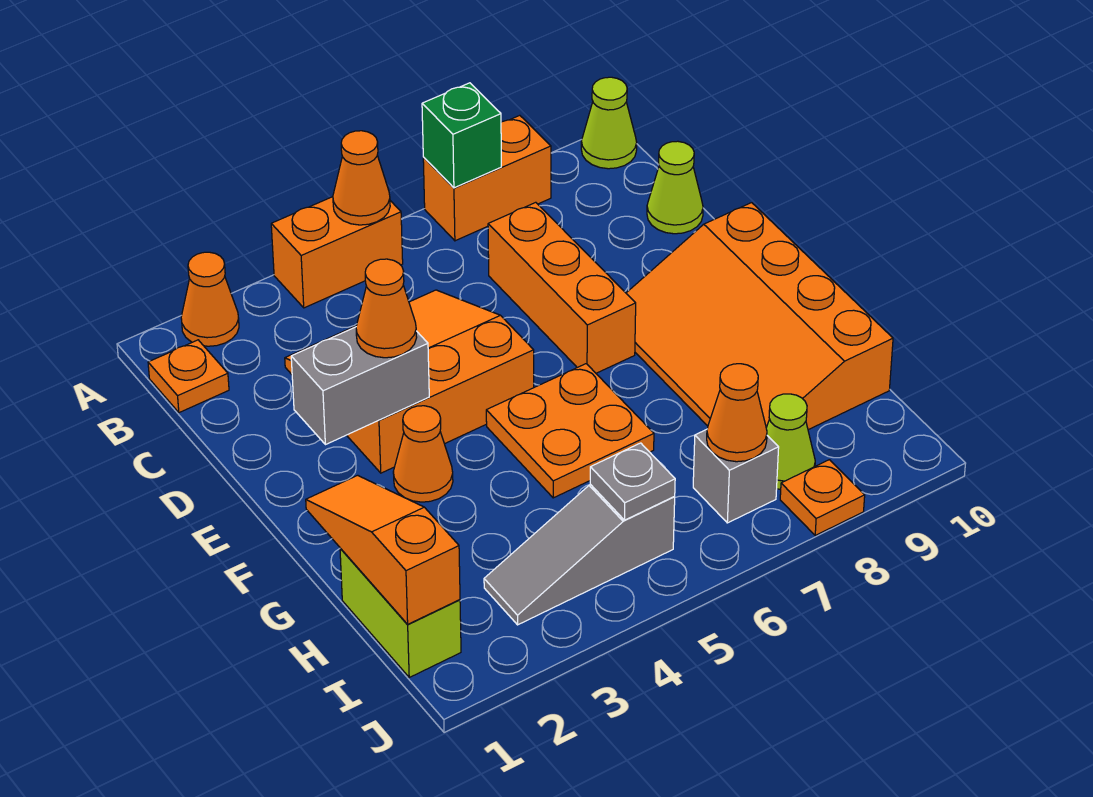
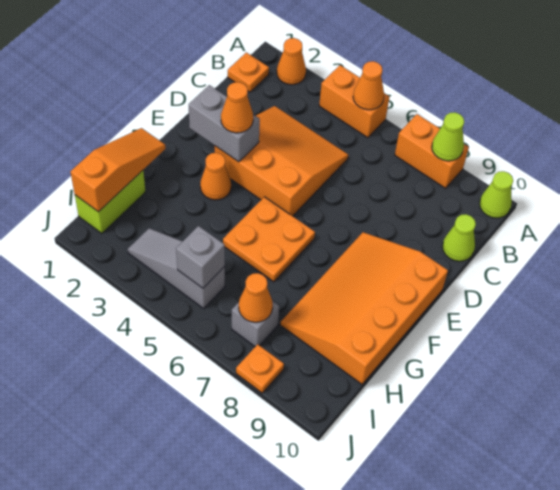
green 1x1 brick [422,83,501,188] -> none
orange 1x3 brick [488,202,636,373] -> none
grey 1x1 plate [590,443,675,520] -> grey 1x1 brick [176,226,225,288]
lime 1x1 cone [766,394,815,489] -> lime 1x1 cone moved to [432,112,464,161]

